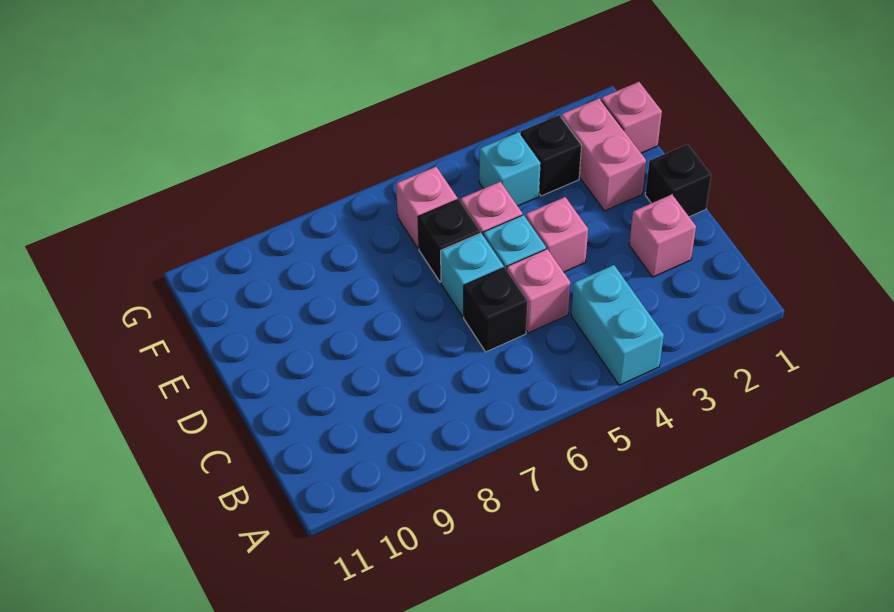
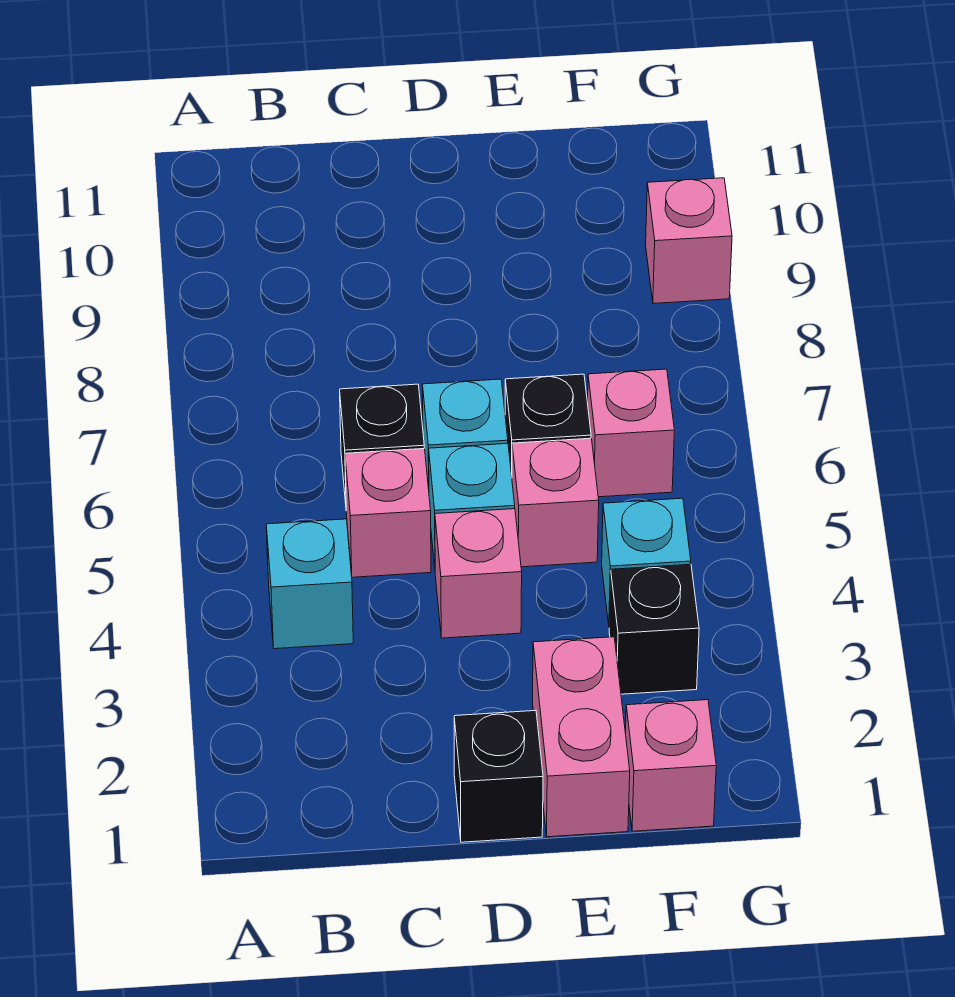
cyan 1x2 brick [571,265,664,385] -> cyan 1x1 brick [266,519,353,649]
pink 1x1 brick [629,195,696,277] -> pink 1x1 brick moved to [646,178,732,304]
pink 1x2 brick [561,98,646,211] -> pink 1x2 brick turned to [532,637,630,837]

